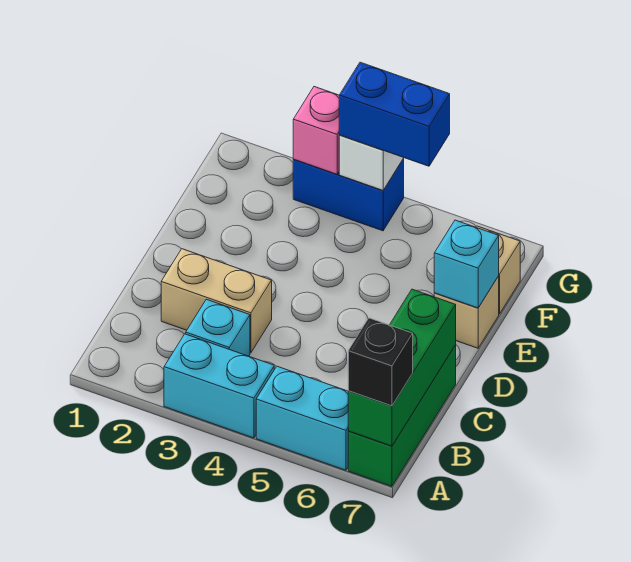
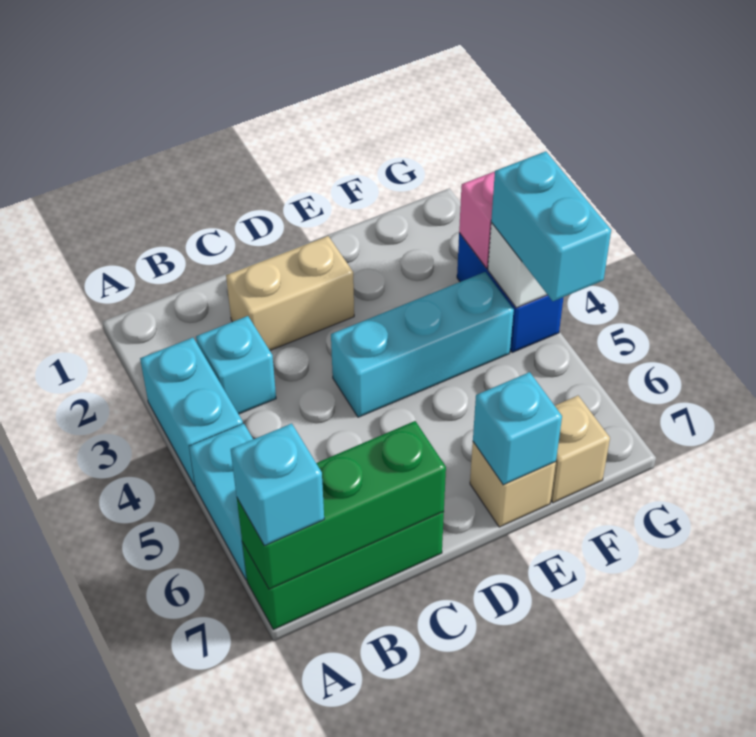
black 1x1 brick [348,318,413,406] -> cyan 1x1 brick [231,424,324,546]
tan 1x2 brick [161,249,272,353] -> tan 1x2 brick turned to [226,236,354,350]
none -> cyan 1x3 brick [331,272,514,417]
blue 1x2 brick [339,62,450,166] -> cyan 1x2 brick [491,151,611,301]

